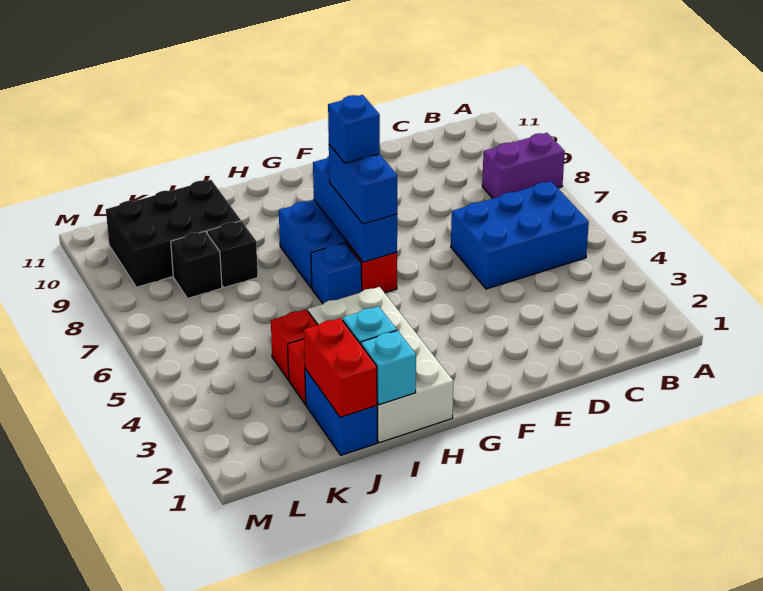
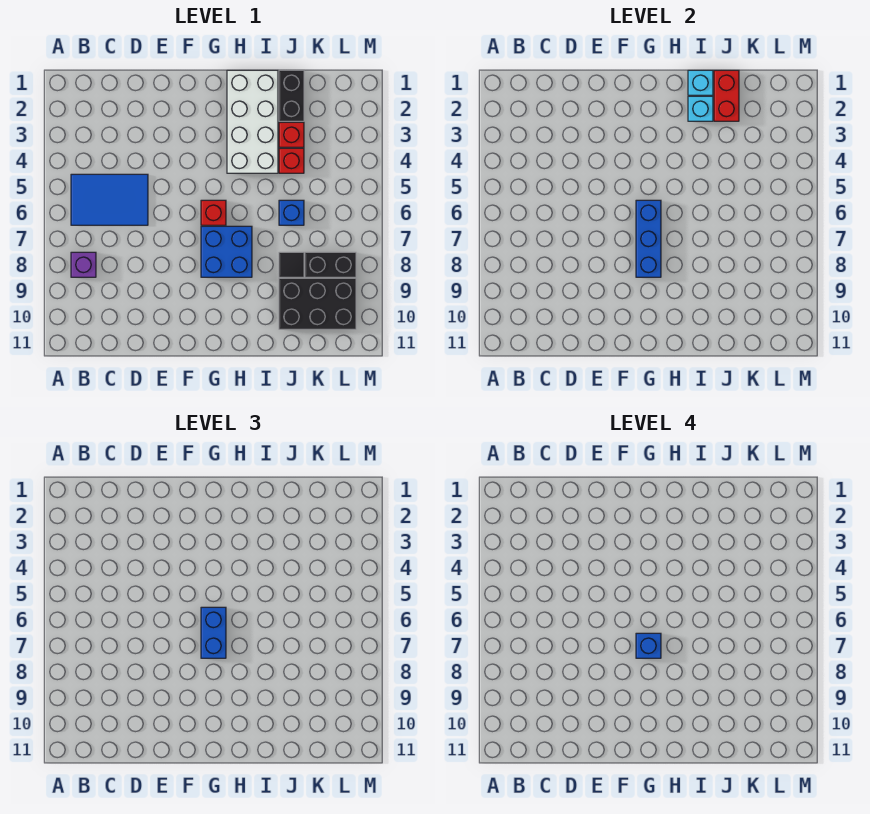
purple 1x2 brick [482,133,565,198] -> purple 1x1 brick [71,252,96,277]
blue 2x3 brick [451,181,589,289] -> blue 2x3 tile [71,174,148,225]
blue 1x1 brick [311,243,362,304] -> blue 1x1 brick moved to [279,200,304,225]
blue 1x2 brick [305,369,377,455] -> black 1x2 brick [279,70,304,121]
black 1x1 brick [207,221,258,288] -> black 1x1 tile [279,252,304,277]
black 1x1 brick [171,231,222,298] -> black 1x2 brick [305,252,356,277]

